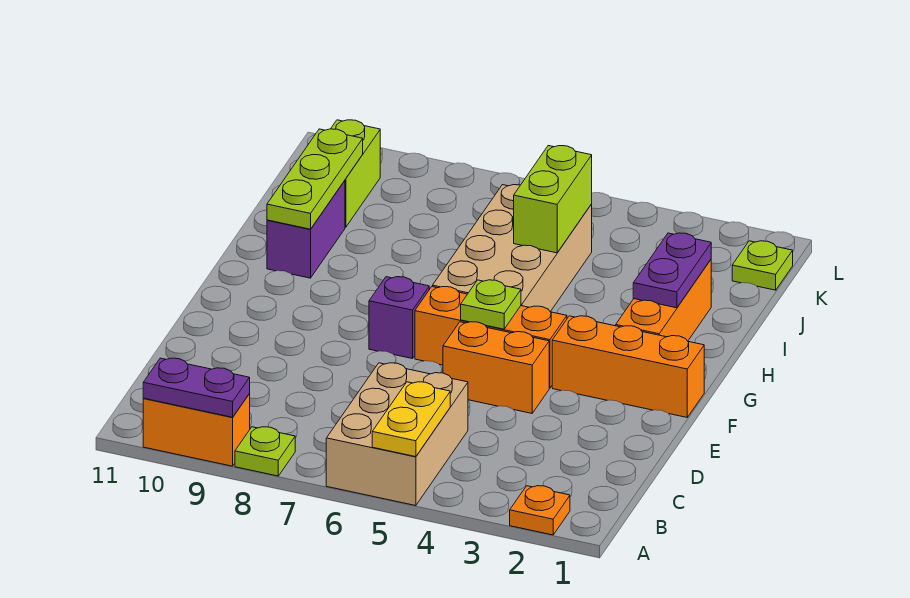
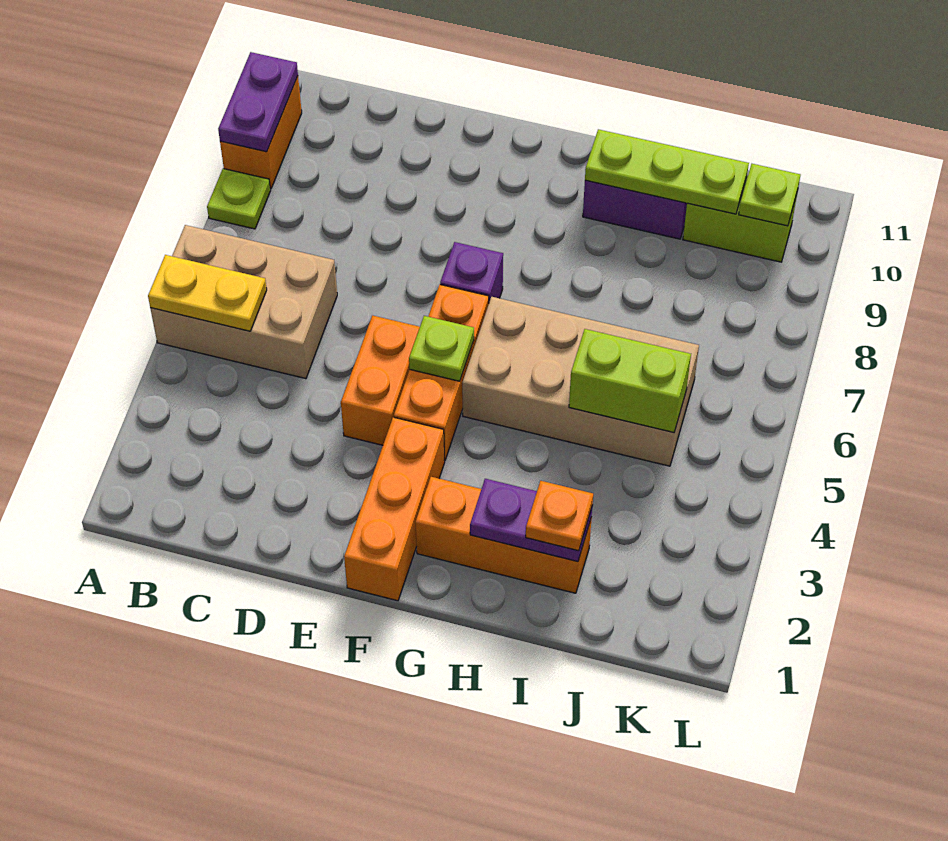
orange 1x1 plate [510,486,570,535] -> orange 1x1 plate moved to [526,481,593,551]
lime 1x1 plate [732,241,793,290] -> lime 1x1 plate moved to [739,164,800,226]

